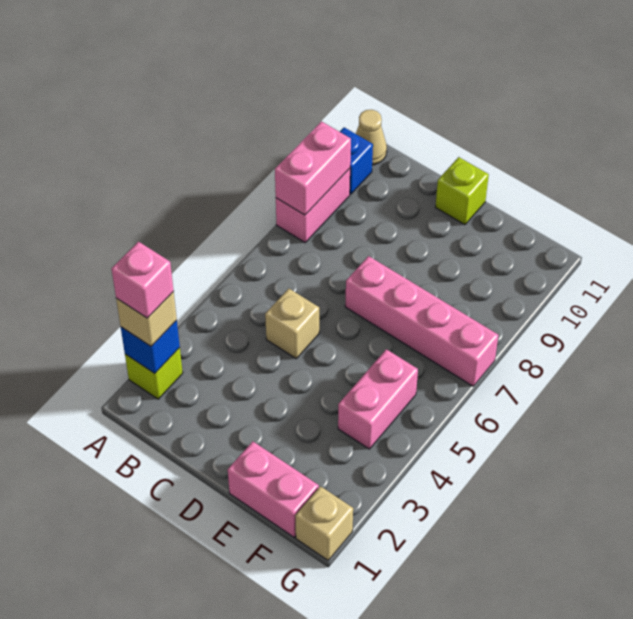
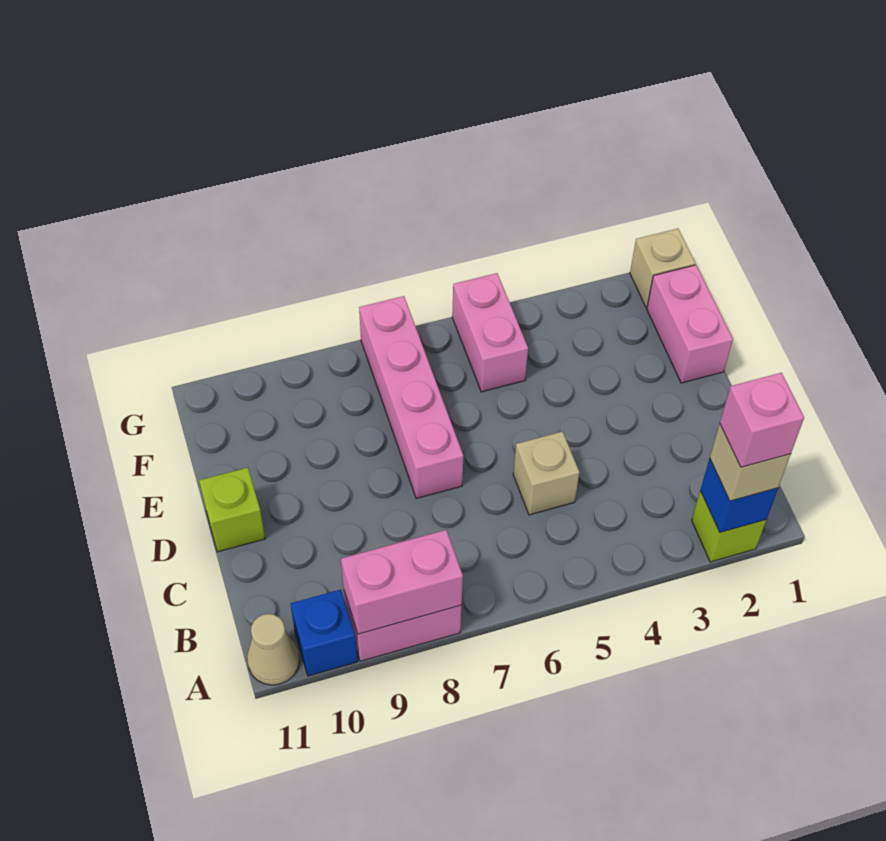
pink 1x2 brick [338,349,418,449] -> pink 1x2 brick turned to [452,273,528,392]

